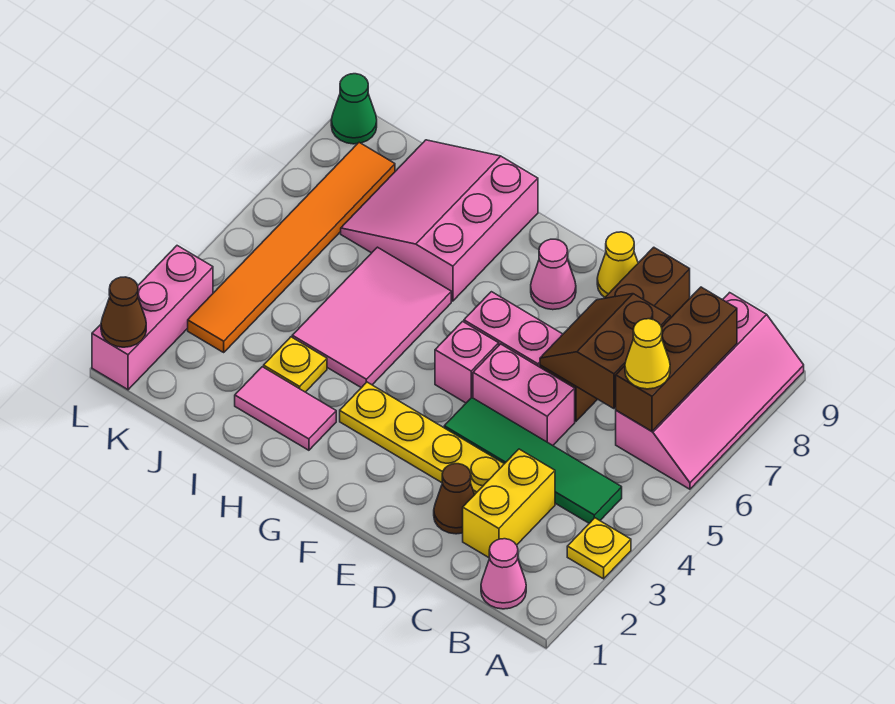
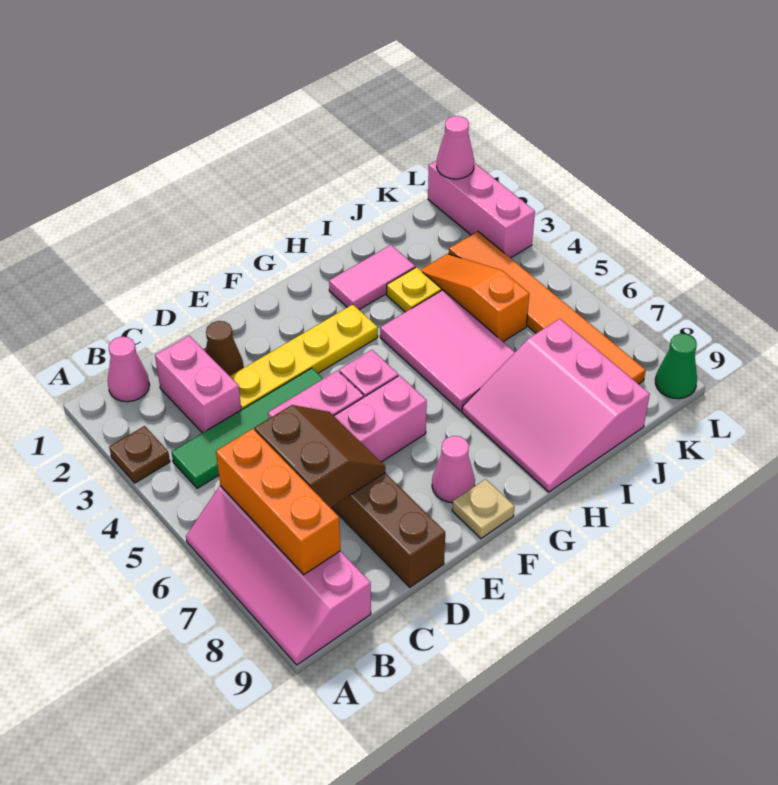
yellow 1x1 plate [567,518,631,579] -> brown 1x1 plate [109,426,170,483]
brown 1x3 brick [616,287,737,431] -> orange 1x3 brick [216,429,340,575]
yellow 1x1 cone [625,319,670,389] -> none
yellow 1x2 brick [463,449,555,558] -> pink 1x2 brick [155,336,241,433]
yellow 1x1 cone [597,232,638,297] -> none
none -> tan 1x1 plate [452,479,515,539]
pink 3x3 slope [341,140,538,301] -> pink 3x3 slope turned to [462,319,650,492]
none -> orange 1x3 slope [420,254,529,342]
brown 1x1 cone [101,277,146,347] -> pink 1x1 cone [437,116,474,179]

